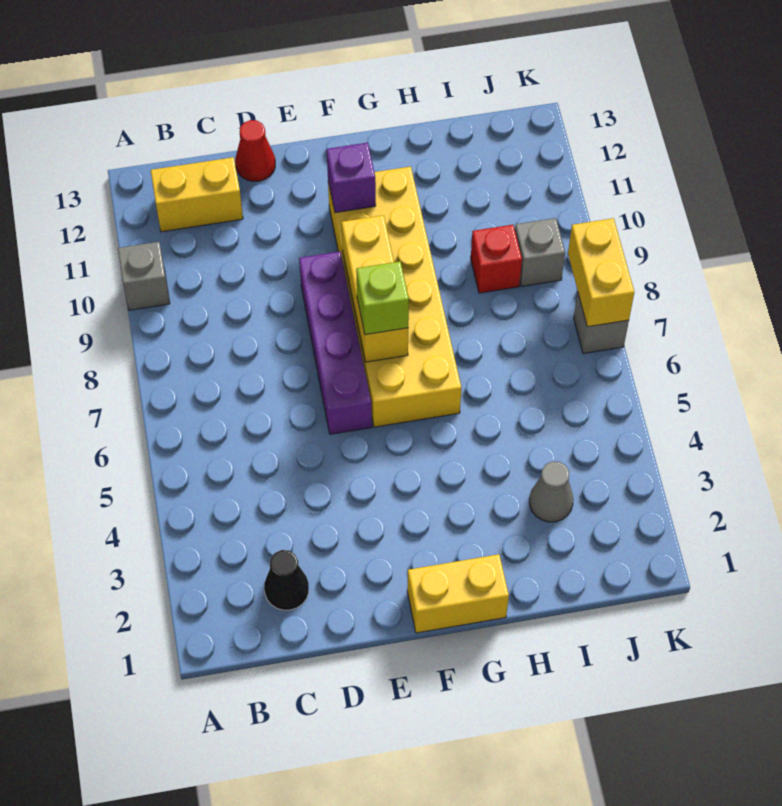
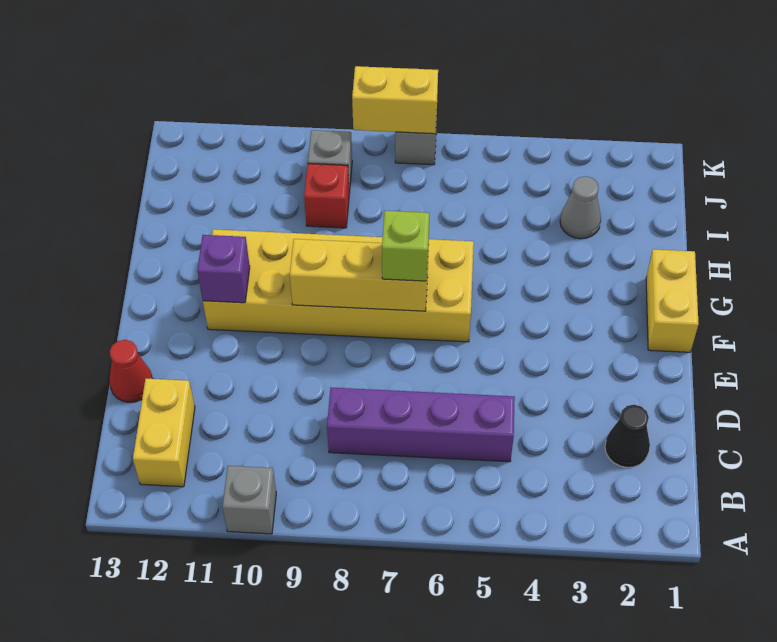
purple 1x4 brick [299,251,372,434] -> purple 1x4 brick moved to [327,388,515,462]

